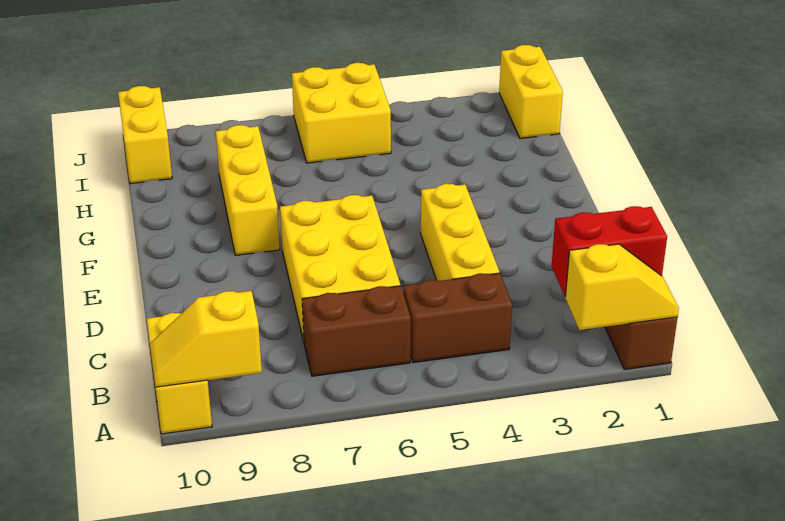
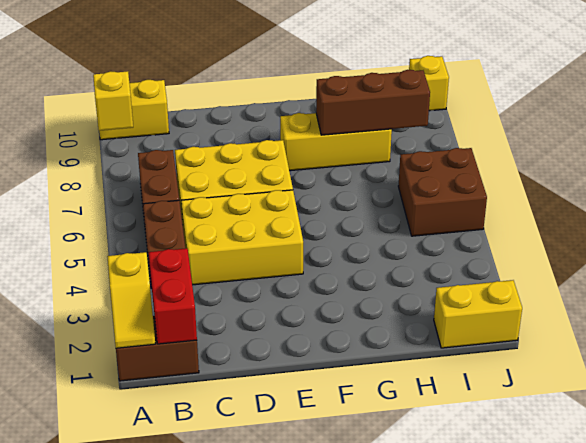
yellow 1x3 brick [421,184,500,281] -> yellow 2x3 brick [181,190,303,285]
none -> brown 1x3 brick [316,70,430,135]
yellow 2x2 brick [292,63,391,163] -> brown 2x2 brick [398,148,487,236]
yellow 1x2 brick [118,86,172,184] -> yellow 1x1 brick [409,56,449,111]

